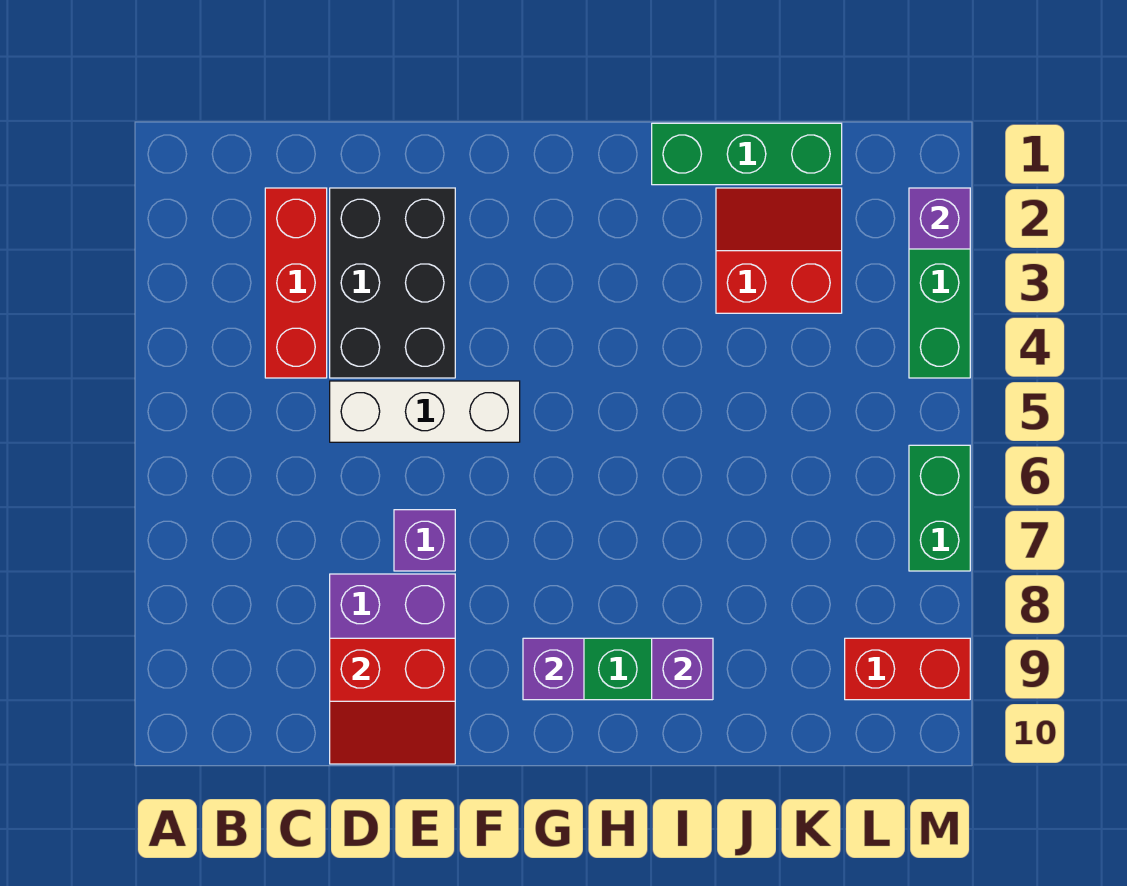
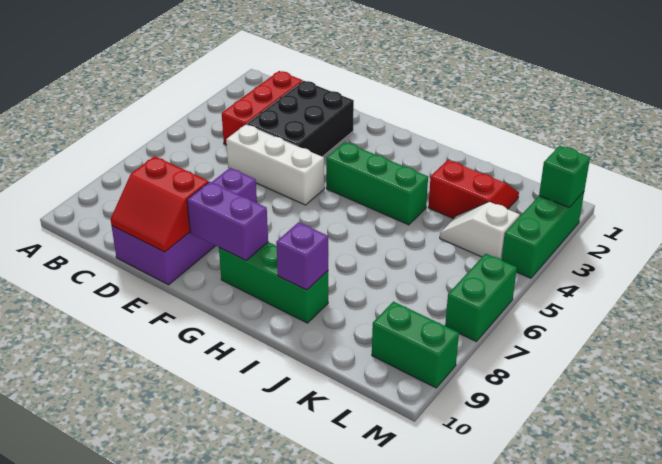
purple 1x1 brick [523,638,584,700] -> purple 1x2 brick [187,182,268,260]
green 1x3 brick [652,123,842,185] -> green 1x3 brick moved to [326,142,428,225]
none -> white 1x2 slope [440,202,520,259]
red 1x2 brick [845,638,970,700] -> green 1x2 brick [372,302,459,388]
purple 1x1 brick [909,188,970,249] -> green 1x1 brick [539,146,590,207]

